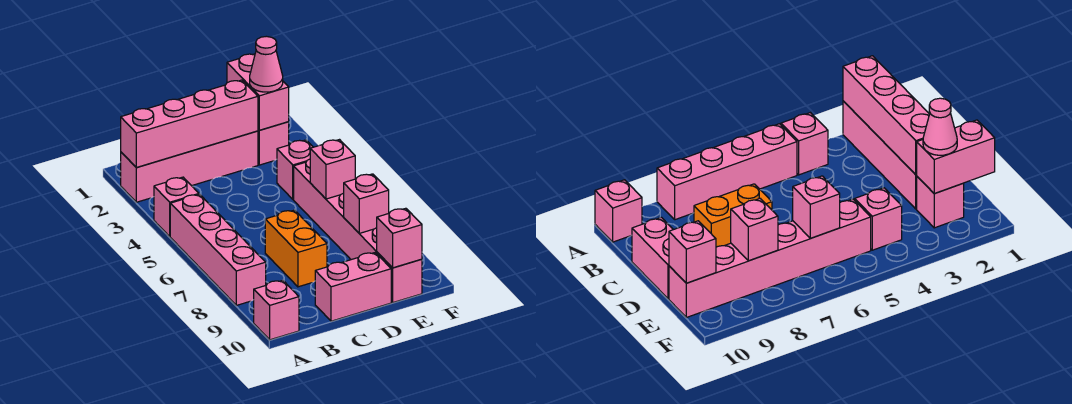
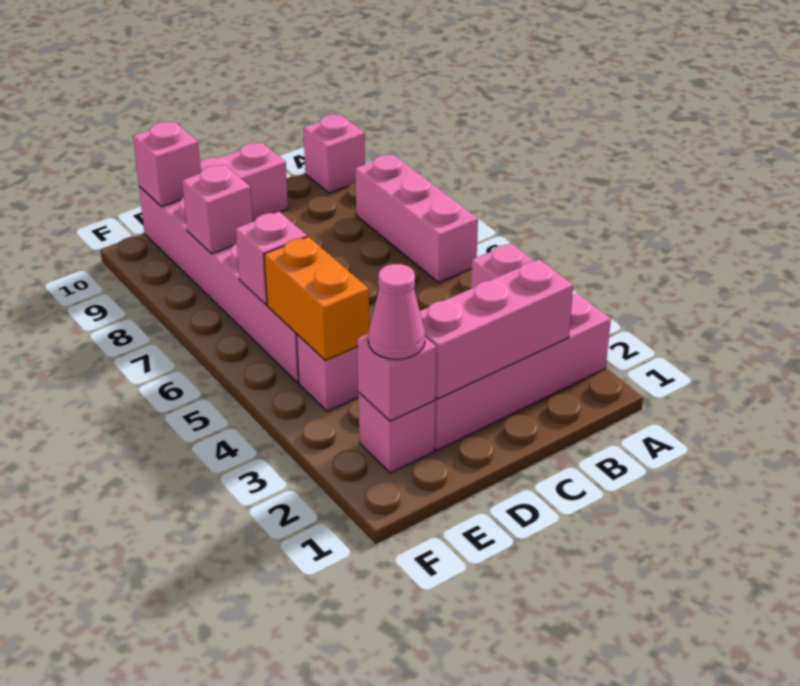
pink 1x4 brick [121,80,258,168] -> pink 1x3 brick [420,259,573,399]
pink 1x4 brick [170,194,266,305] -> pink 1x3 brick [355,154,478,282]
orange 1x2 brick [265,210,327,287] -> orange 1x2 brick moved to [264,237,369,360]
pink 1x2 brick [227,54,289,130] -> pink 1x1 brick [357,334,436,421]

